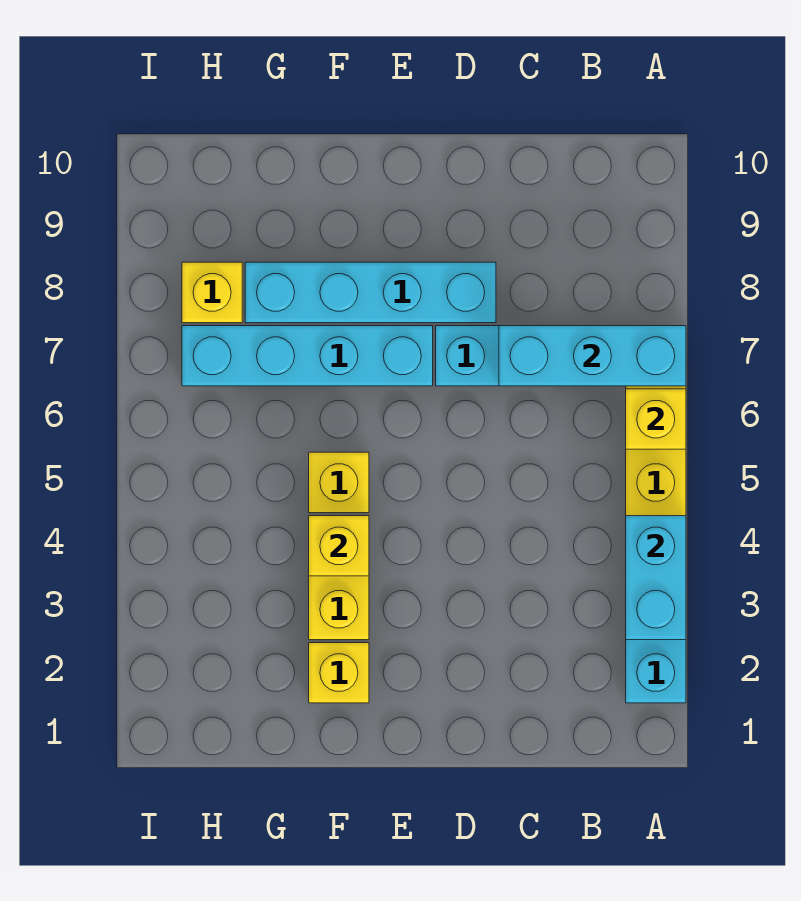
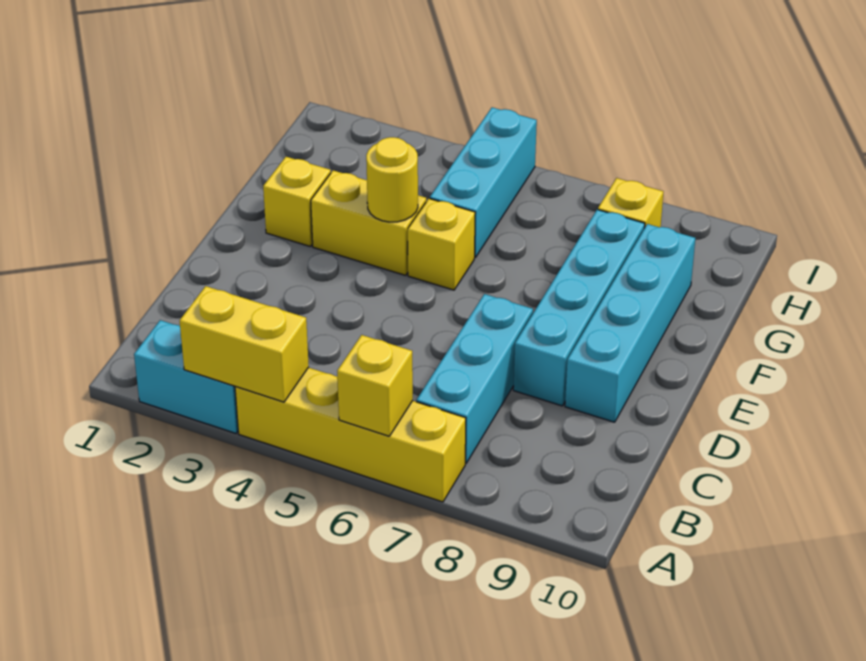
cyan 1x2 brick [626,516,686,640] -> yellow 1x2 brick [180,286,309,402]
cyan 1x3 brick [499,326,686,386] -> cyan 1x3 brick moved to [430,107,537,257]
cyan 1x4 brick [182,326,433,386] -> cyan 1x4 brick moved to [565,224,695,422]
yellow 1x1 brick [309,516,369,576] -> yellow 1x1 round brick [366,137,418,222]

